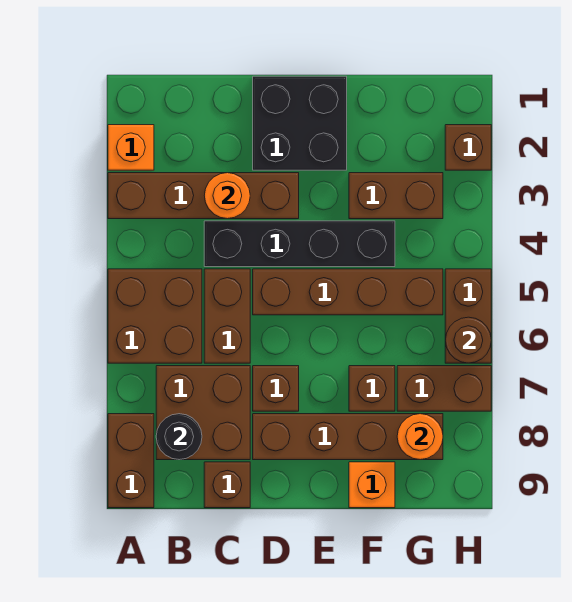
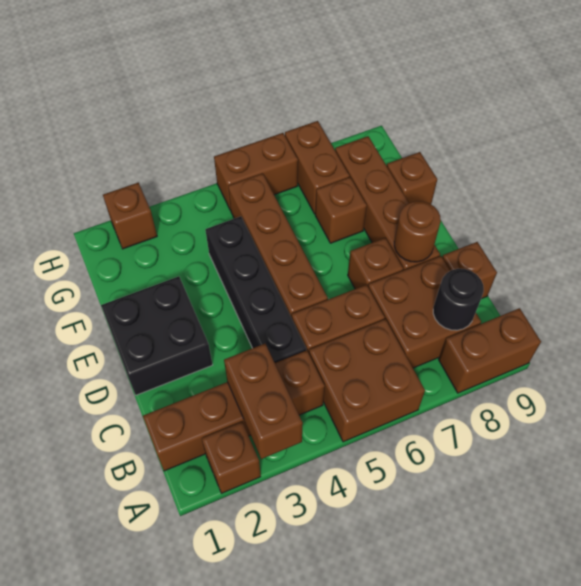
orange 1x1 brick [108,125,154,170] -> brown 1x1 brick [202,422,261,493]
brown 1x4 brick [108,173,299,219] -> brown 1x4 brick turned to [143,350,325,471]
orange 1x1 round brick [204,173,250,219] -> none
brown 1x2 brick [349,173,443,219] -> brown 1x2 brick moved to [224,344,303,459]
orange 1x1 brick [349,462,395,508] -> brown 1x1 brick [387,152,437,204]
orange 1x1 round brick [397,414,443,460] -> none
brown 1x1 round brick [445,317,491,363] -> brown 1x1 round brick moved to [394,201,441,262]

